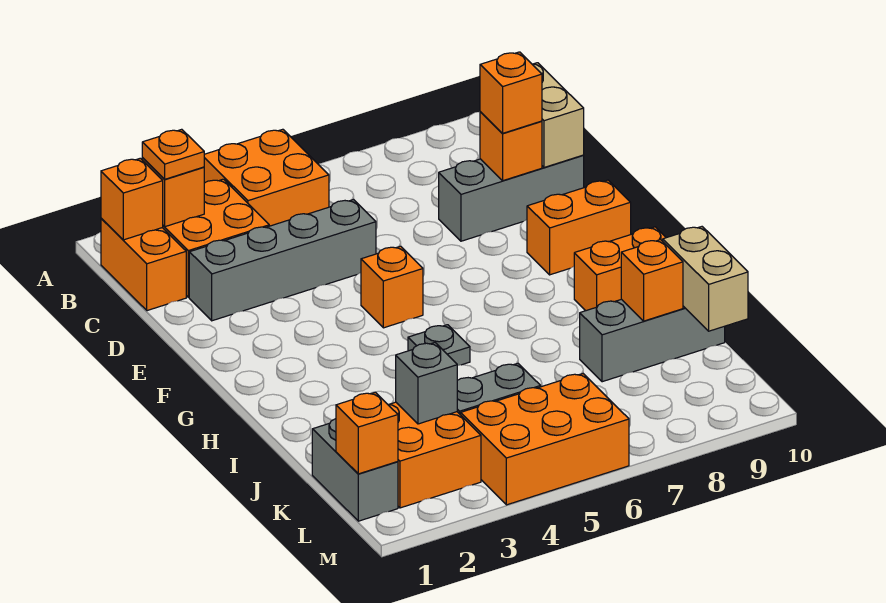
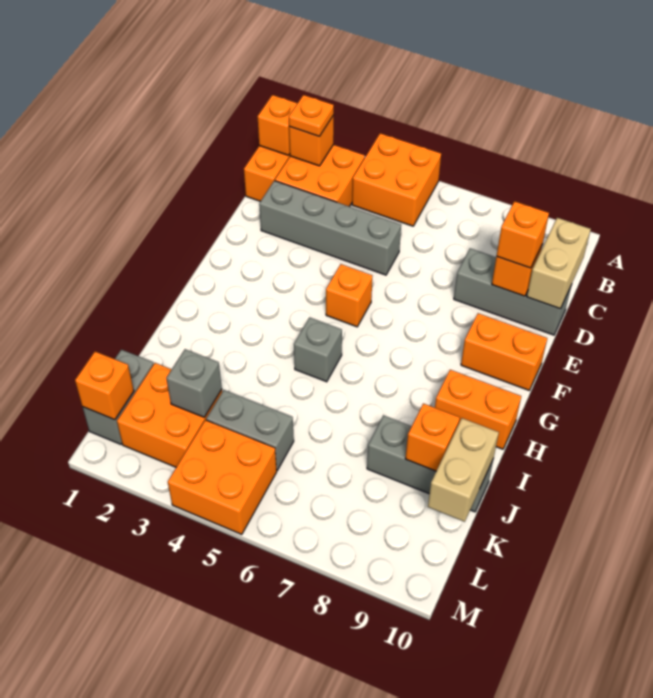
grey 1x1 plate [408,325,470,366] -> grey 1x1 brick [294,317,342,382]
orange 2x3 brick [461,374,629,505] -> orange 2x2 brick [168,420,277,534]

